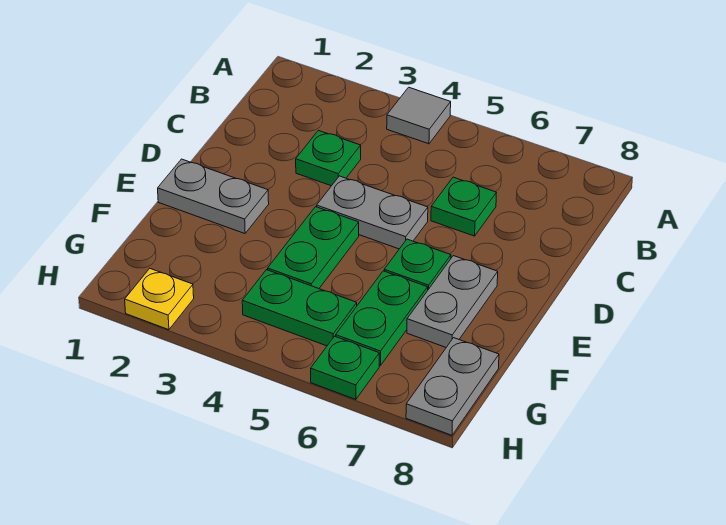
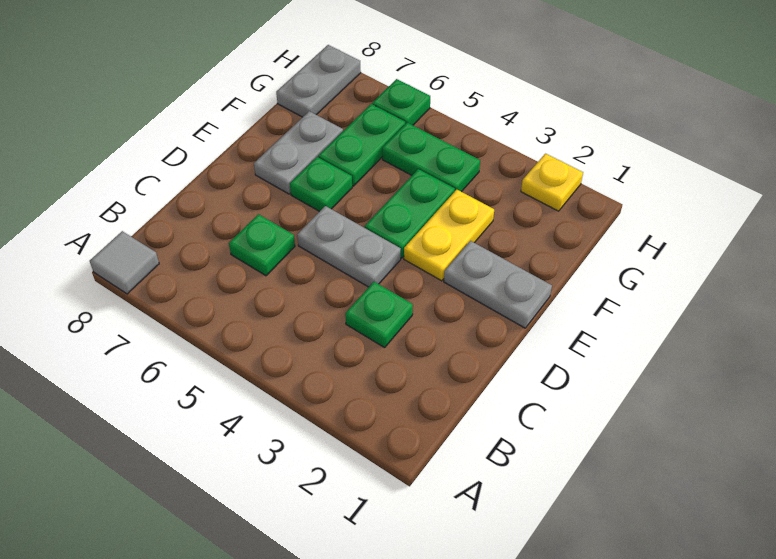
grey 1x1 tile [387,87,451,144] -> grey 1x1 tile moved to [90,231,159,294]
none -> yellow 1x2 plate [404,190,494,281]

